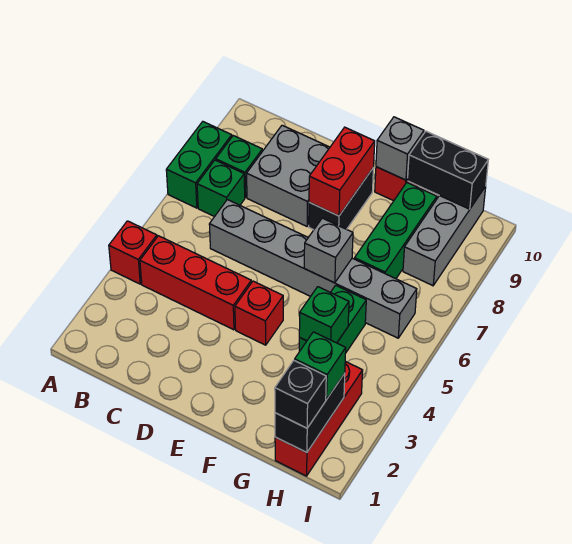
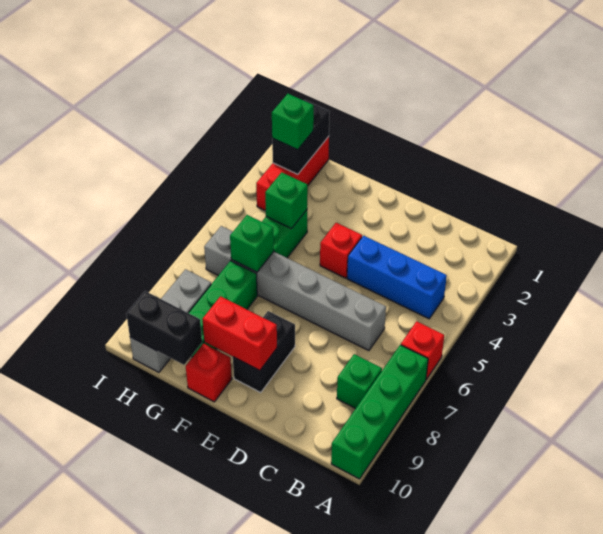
red 1x1 brick [109,221,157,284] -> red 1x1 brick moved to [401,321,444,379]
green 1x2 brick [166,122,232,208] -> green 1x4 brick [331,345,428,479]
red 1x3 brick [140,236,251,330] -> blue 1x3 brick [347,236,447,319]
green 1x1 brick [197,160,245,217] -> green 1x1 brick moved to [230,215,274,272]
grey 2x2 brick [247,125,330,226] -> none
red 1x2 brick [309,127,375,216] -> red 1x2 brick turned to [202,296,277,371]
grey 1x1 brick [304,218,353,283] -> none
grey 1x1 brick [376,117,424,180] -> none
black 1x1 brick [275,360,326,428] -> none

